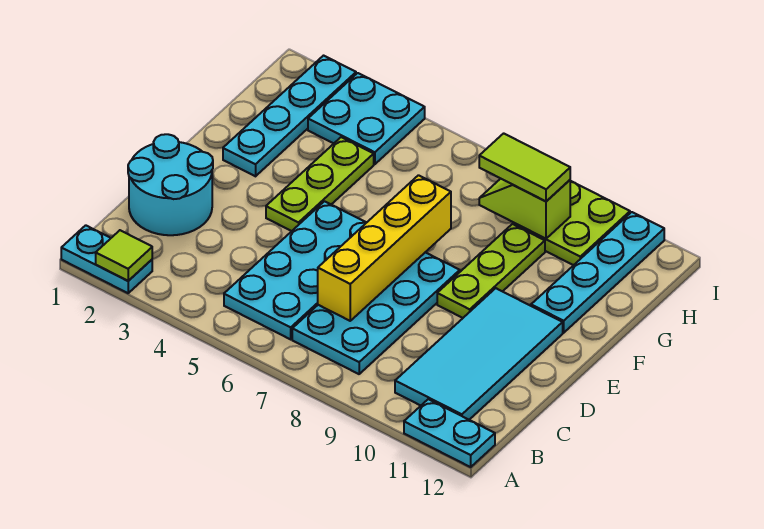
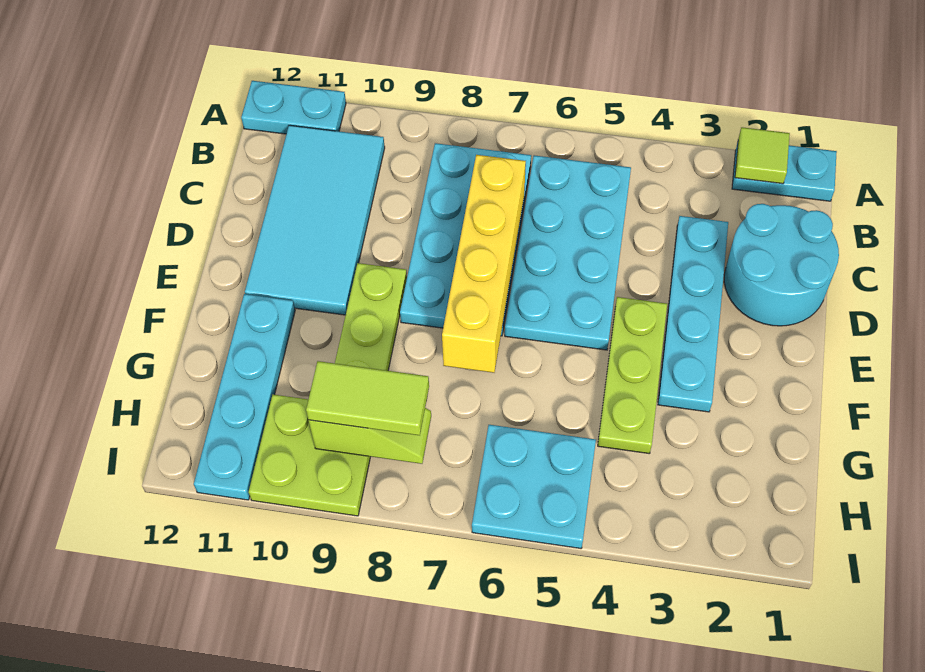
cyan 1x4 plate [223,56,356,176] -> cyan 1x4 plate moved to [658,216,728,412]
cyan 2x2 plate [308,73,425,164] -> cyan 2x2 plate moved to [472,425,596,548]

